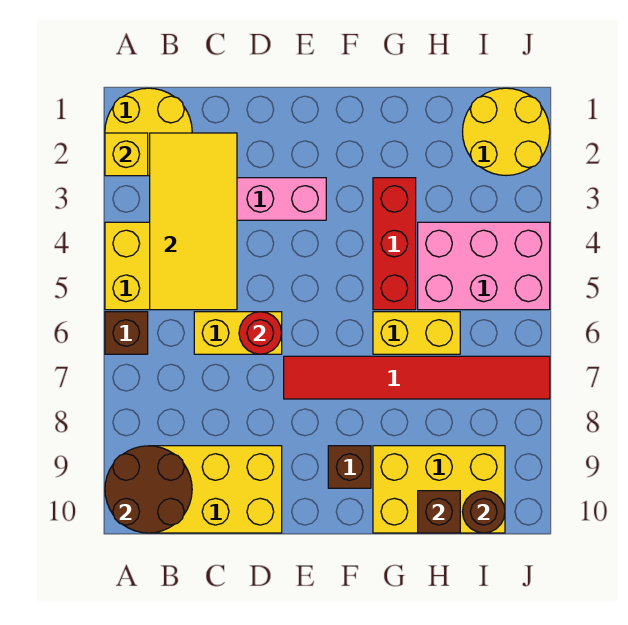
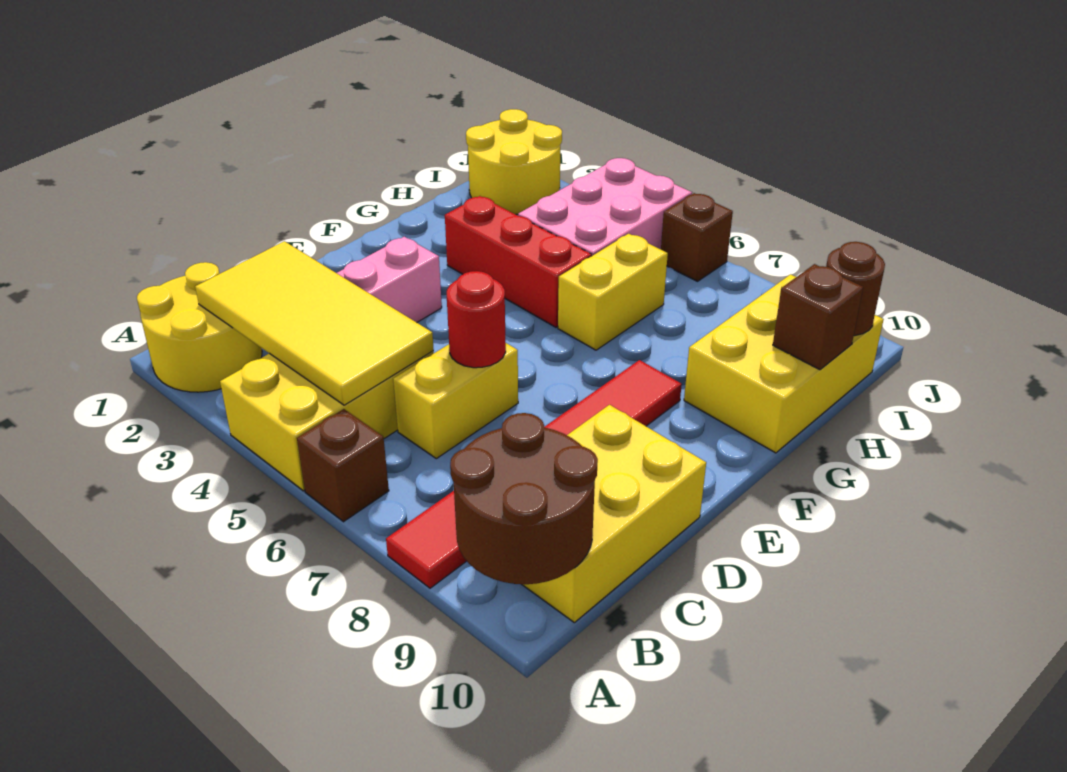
yellow 1x1 brick [105,133,148,176] -> none
red 1x6 tile [284,356,550,399] -> red 1x6 tile moved to [386,360,682,588]
brown 1x1 brick [328,446,371,488] -> brown 1x1 brick moved to [661,193,733,281]

